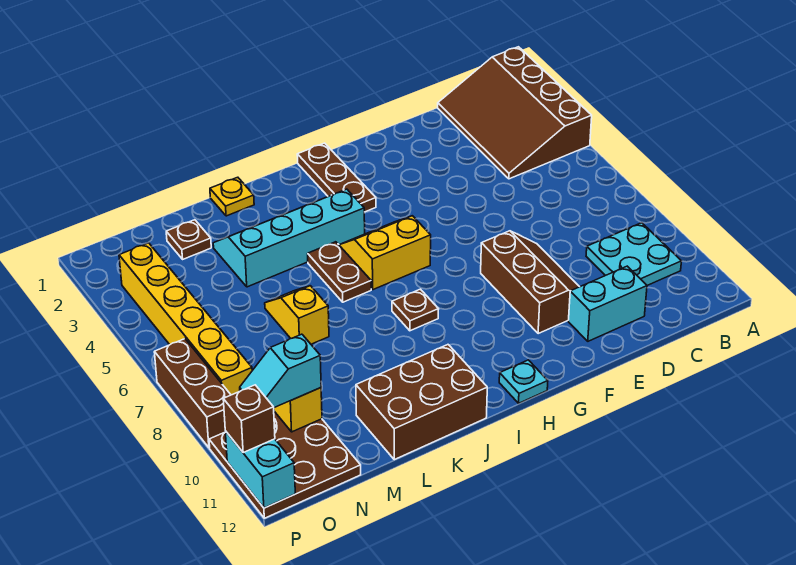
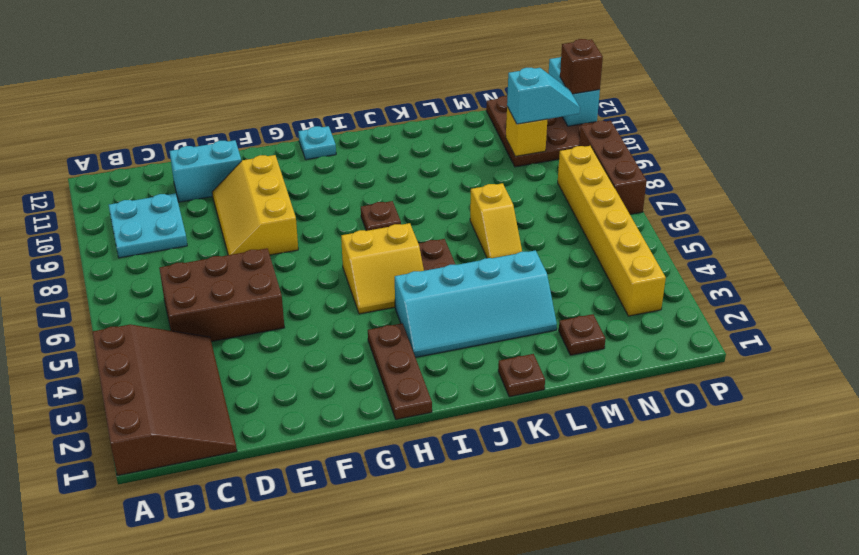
brown 2x3 slope [481,231,579,334] -> yellow 2x3 slope [212,155,298,255]
brown 2x3 brick [356,345,487,460] -> brown 2x3 brick moved to [159,248,285,342]
yellow 1x1 plate [210,177,254,216] -> brown 1x1 plate [498,354,545,397]

